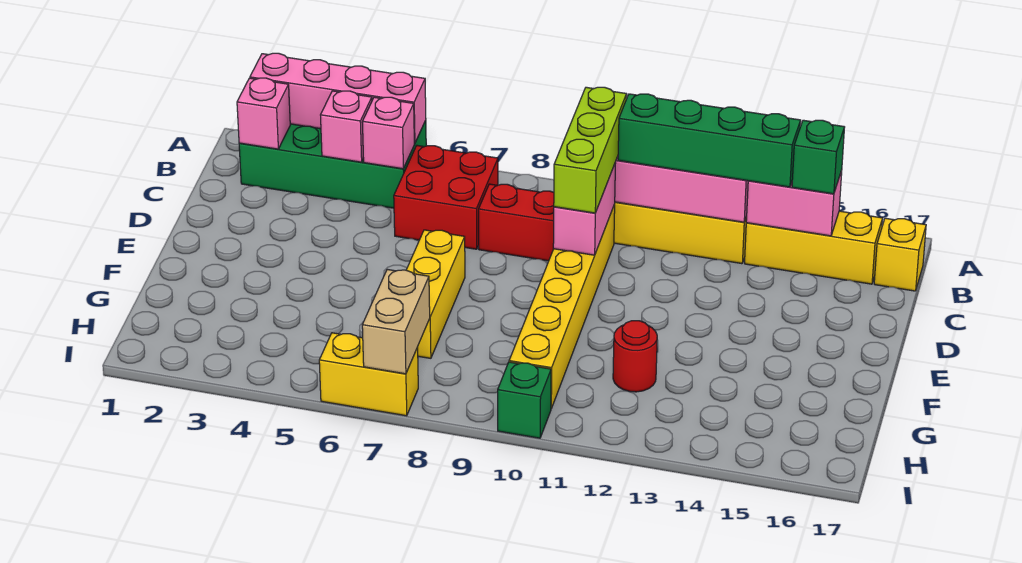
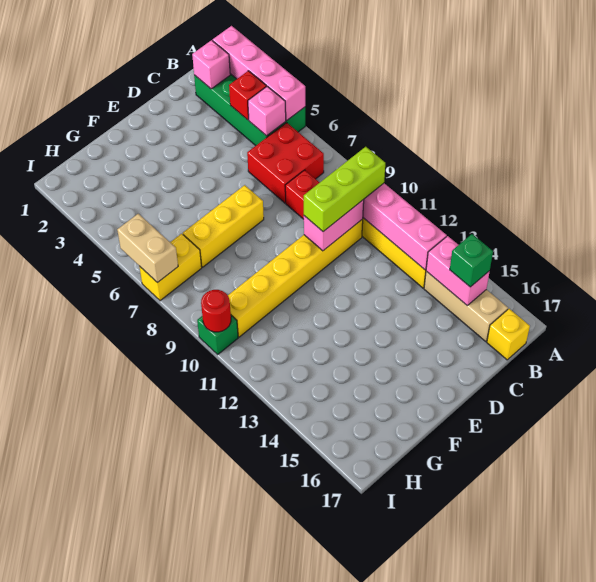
pink 1x1 brick [321,91,372,162] -> red 1x1 brick [229,71,266,120]
green 1x4 brick [618,94,801,187] -> none
yellow 1x3 brick [745,211,883,284] -> tan 1x3 brick [424,271,508,342]
red 1x1 round brick [613,321,657,392] -> red 1x1 round brick moved to [201,290,231,332]
tan 1x2 brick [362,269,430,374] -> tan 1x2 brick turned to [117,214,178,283]
yellow 1x2 brick [319,333,418,416] -> yellow 1x2 brick turned to [139,234,202,301]

